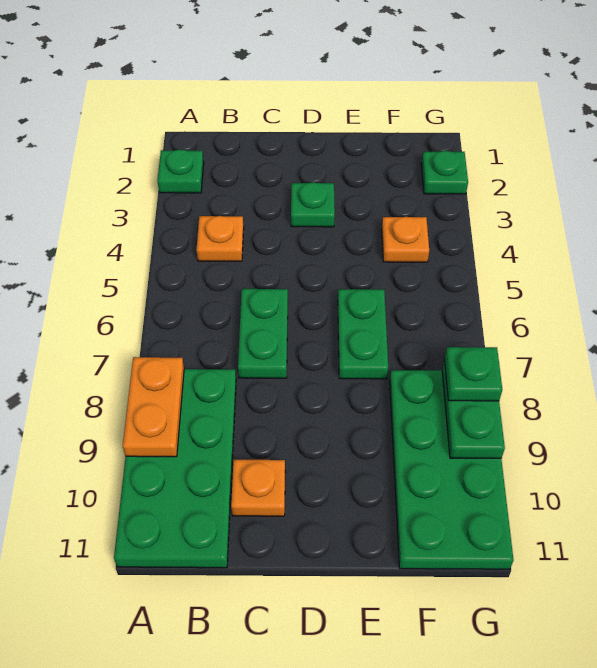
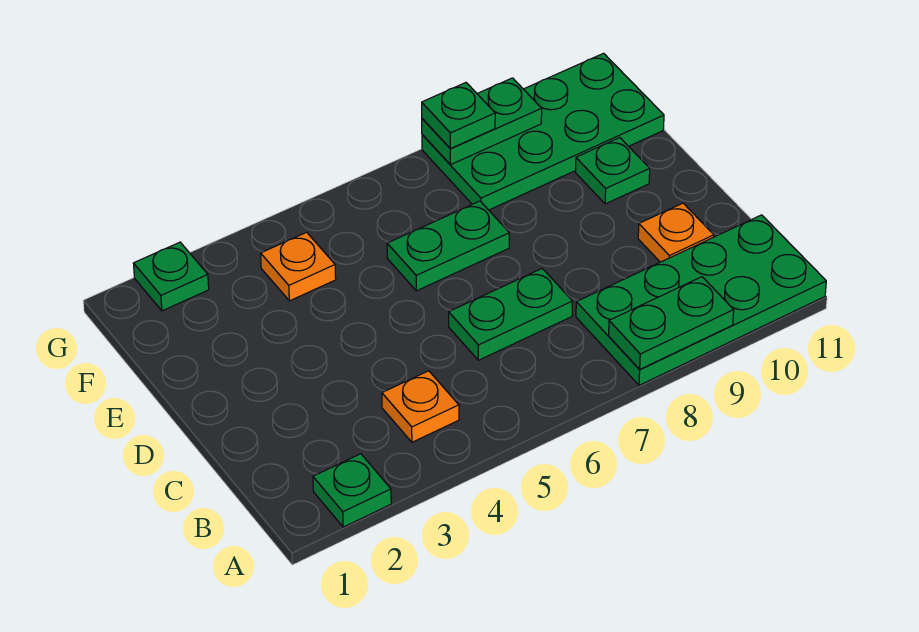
orange 1x2 plate [123,357,184,457] -> green 1x2 plate [609,277,734,369]
green 1x1 plate [291,182,335,227] -> green 1x1 plate moved to [576,138,650,204]

